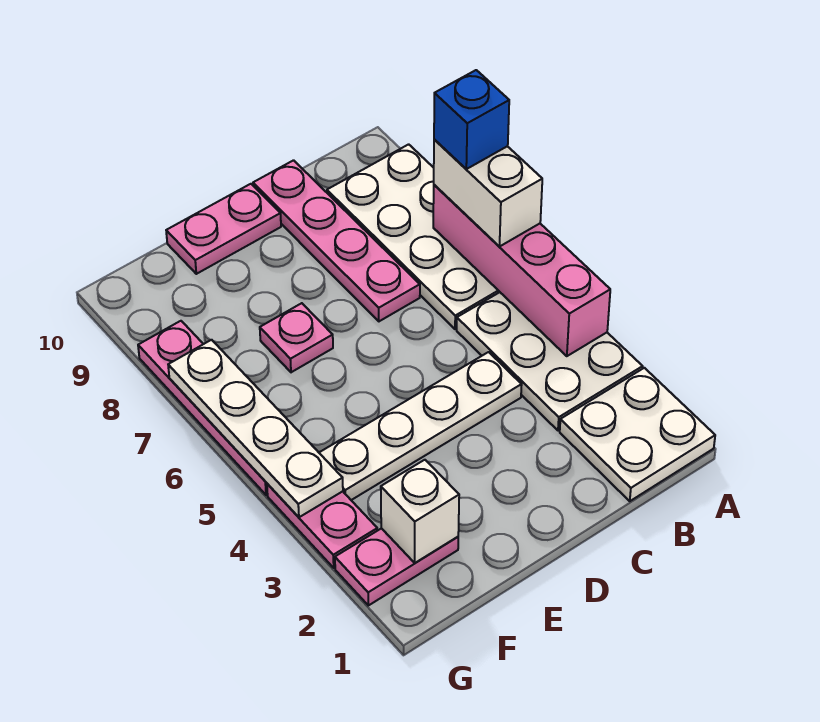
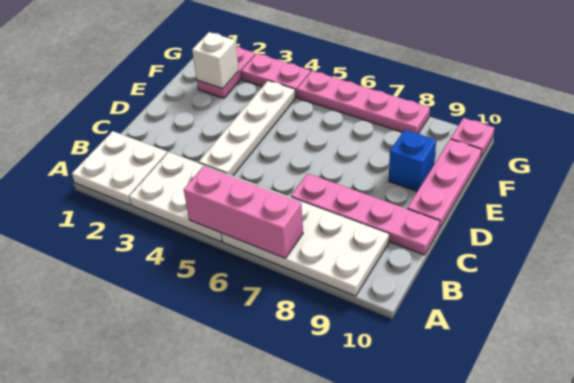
pink 1x4 brick [433,185,610,356] -> pink 1x3 brick [184,166,303,258]
white 1x2 brick [434,139,542,246] -> none
blue 1x1 brick [434,70,509,169] -> blue 1x1 brick moved to [389,130,436,191]
pink 1x2 plate [166,184,281,274] -> pink 1x3 plate [407,139,482,229]
pink 1x1 plate [260,303,333,372] -> pink 1x1 plate moved to [451,118,494,157]
white 1x4 plate [168,340,343,517] -> none

